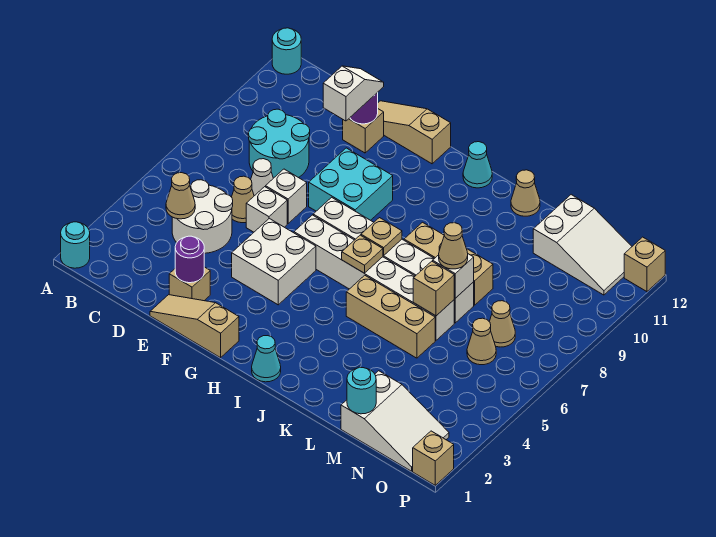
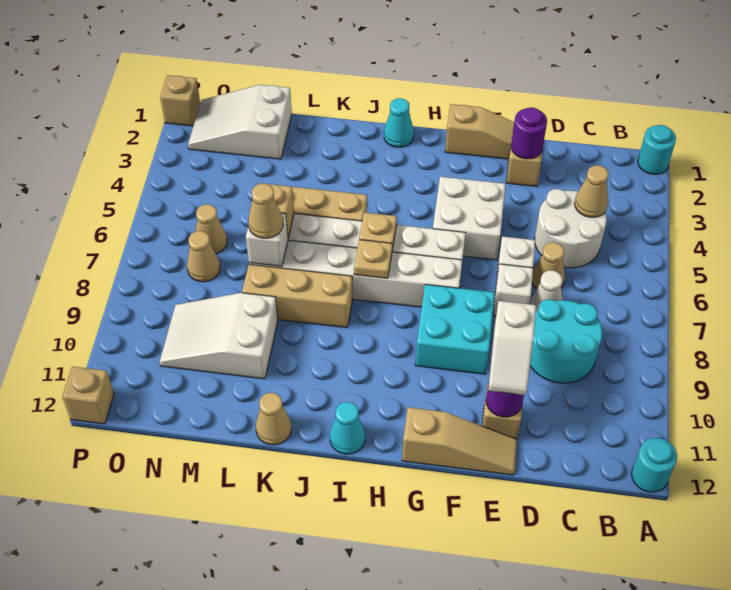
cyan 1x1 round brick [347,368,376,414] -> none
white 2x3 slope [533,195,632,295] -> white 2x3 slope moved to [160,293,278,379]

